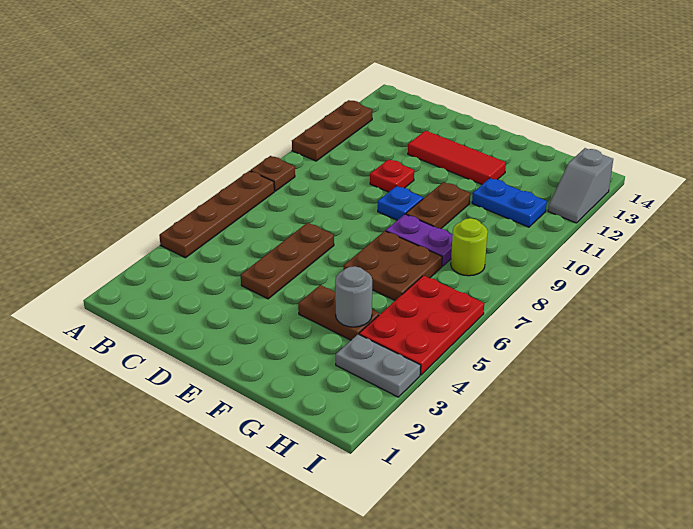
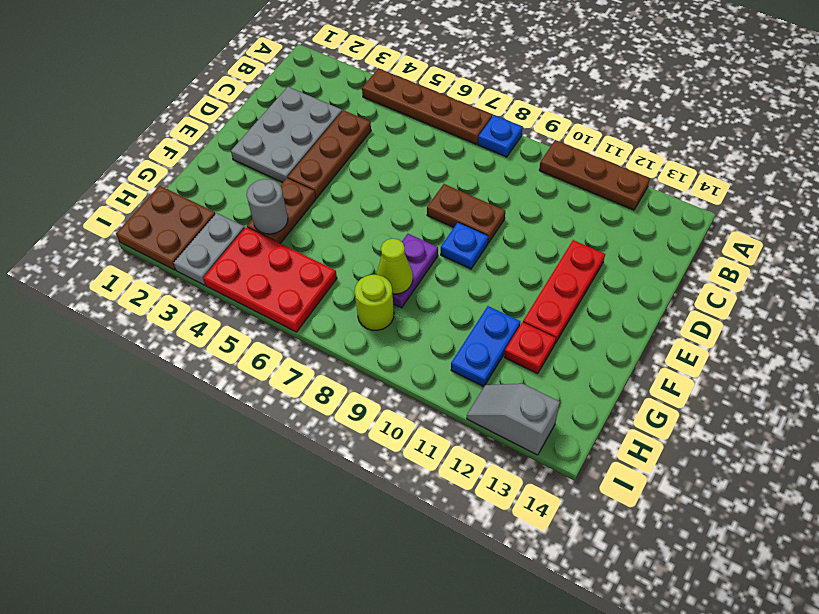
brown 1x1 plate [250,156,295,191] -> blue 1x1 plate [478,115,523,157]
none -> grey 2x3 plate [231,87,342,183]
brown 1x3 plate [241,223,334,299] -> brown 1x3 plate turned to [288,110,371,198]
red 1x1 plate [370,159,414,192] -> red 1x1 plate moved to [504,322,556,374]
red 1x3 tile [408,131,506,184] -> red 1x3 plate [523,240,605,343]
brown 2x2 plate [344,231,442,300] -> brown 2x2 plate moved to [116,186,215,270]
brown 1x2 plate [406,182,470,229] -> brown 1x2 plate moved to [427,184,505,243]
none -> lime 1x1 cone [377,238,413,294]

